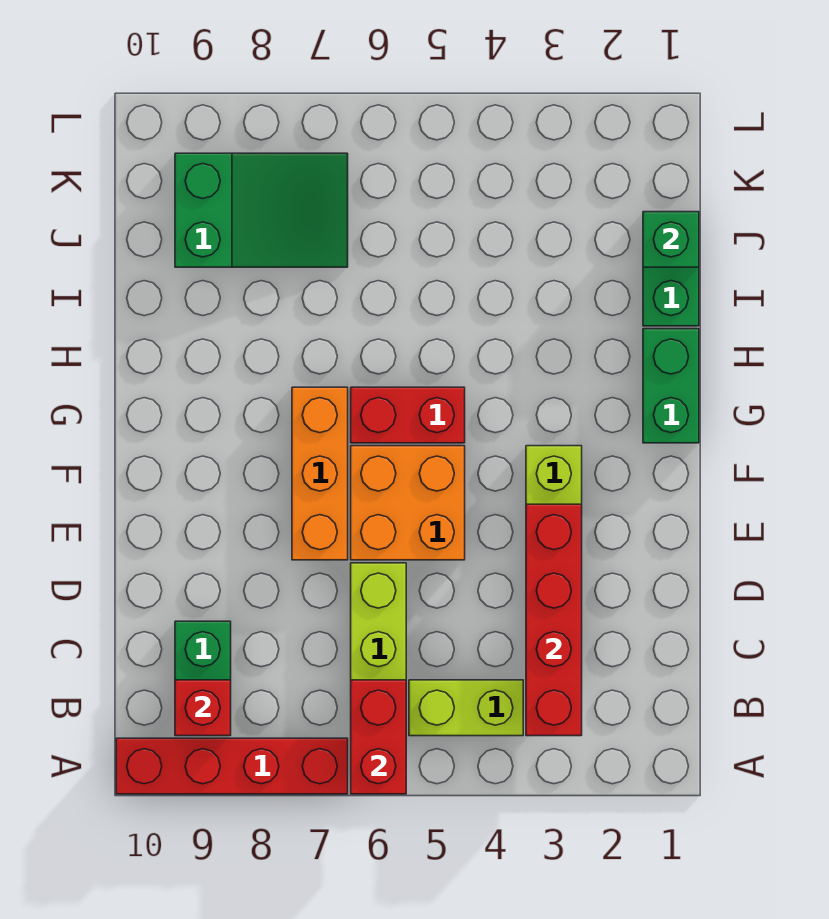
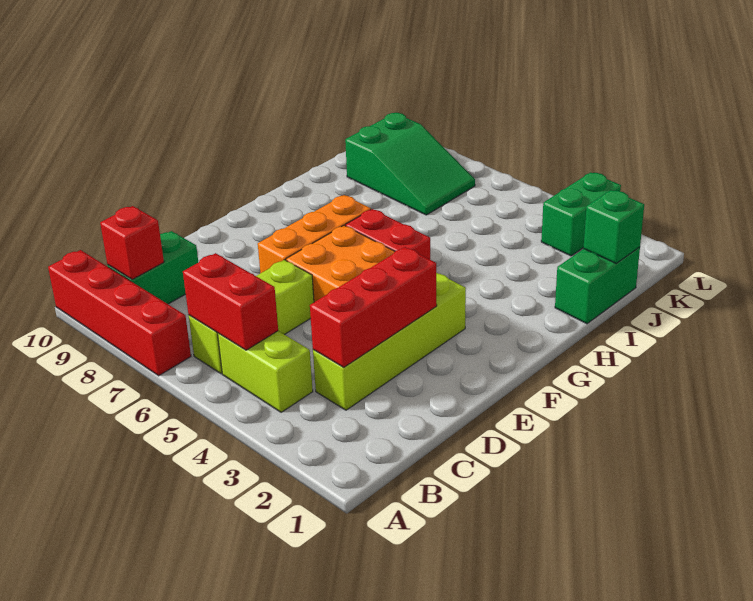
red 1x2 brick [351,680,406,794] -> red 1x2 brick turned to [183,253,278,350]
red 1x4 brick [526,504,582,736] -> red 1x3 brick [310,247,437,367]
green 1x2 brick [643,329,699,443] -> green 1x2 brick moved to [541,172,621,256]

